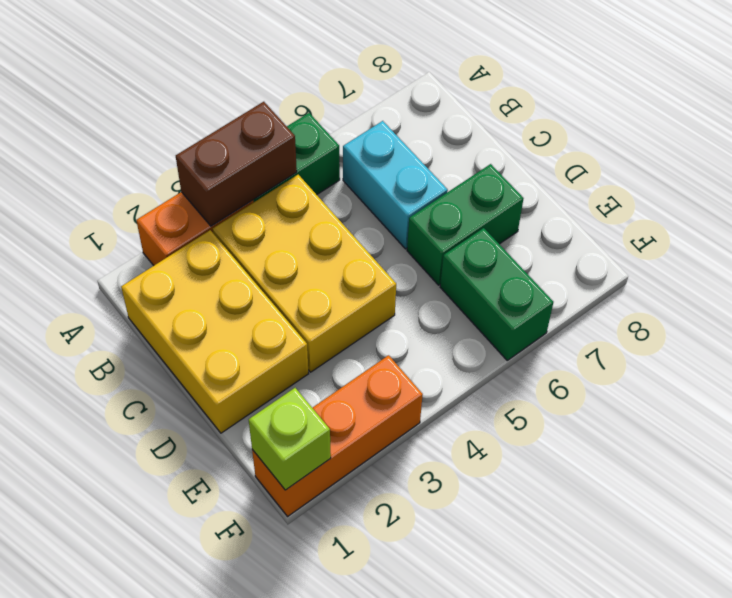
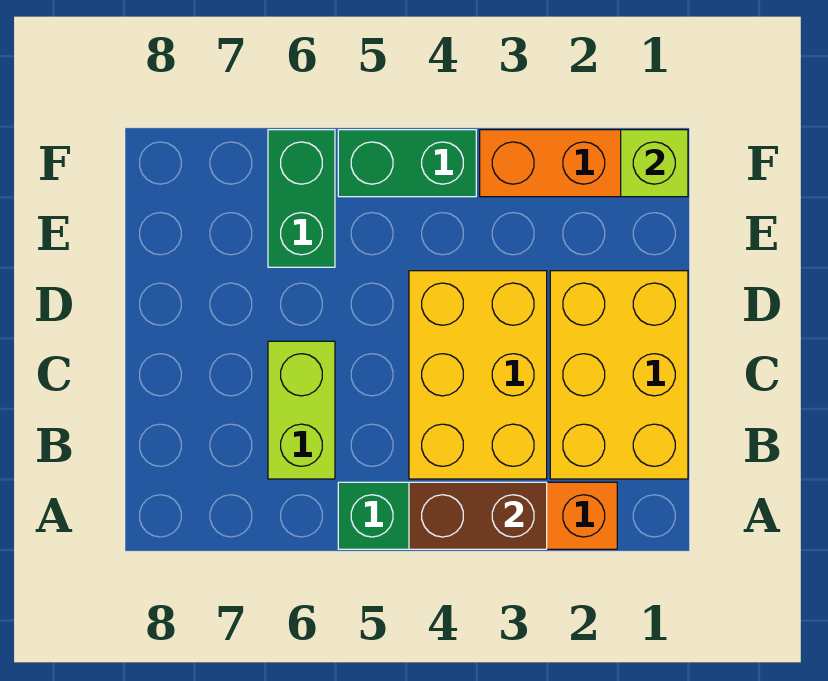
cyan 1x2 brick [343,121,448,249] -> lime 1x2 brick [268,341,335,479]
green 1x2 brick [407,164,524,285] -> green 1x2 brick moved to [338,130,476,197]

